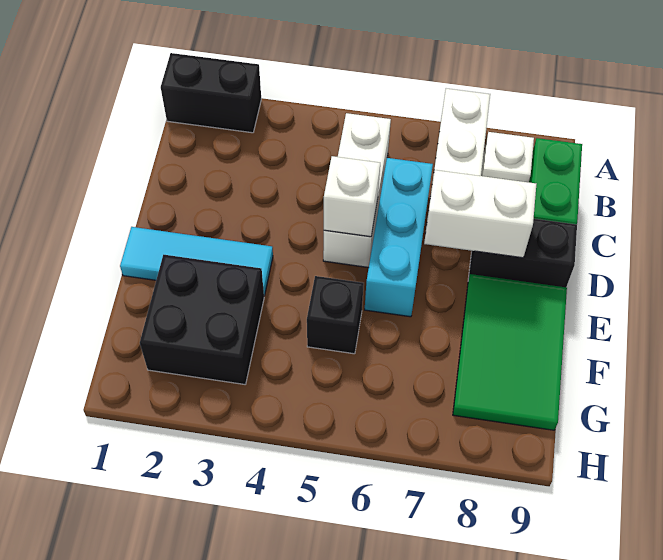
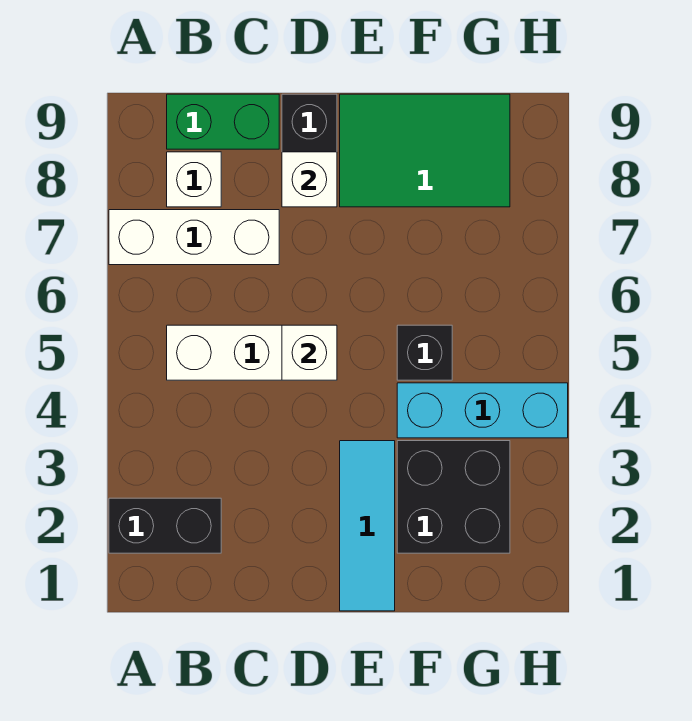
black 1x2 brick [161,53,261,133] -> black 1x2 brick turned to [109,498,221,553]
cyan 1x3 brick [365,158,433,317] -> cyan 1x3 brick moved to [397,383,568,438]
white 1x2 brick [424,170,536,258] -> white 1x1 brick [282,152,337,207]

